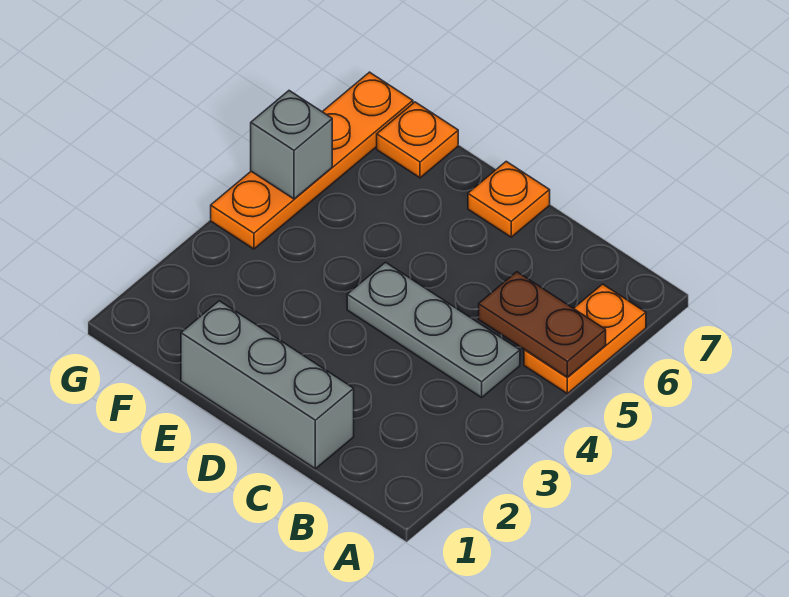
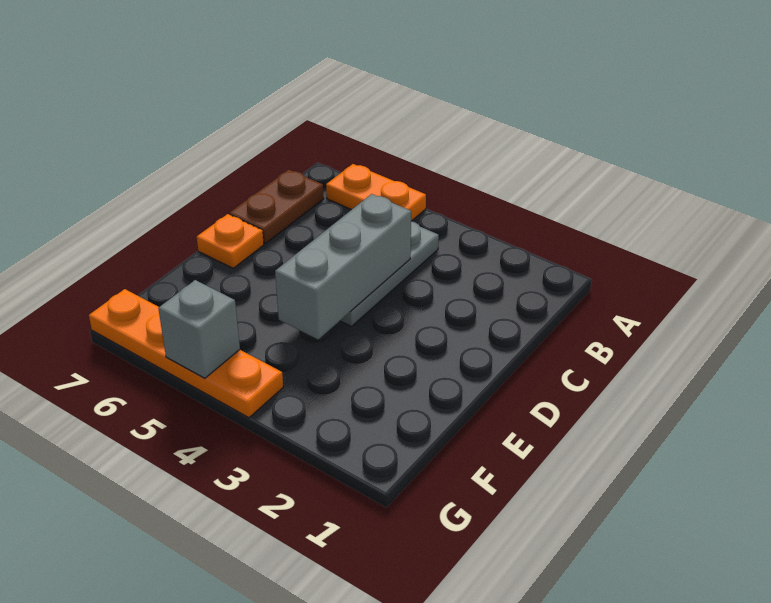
brown 1x2 plate [479,272,606,377] -> brown 1x2 plate moved to [229,170,324,244]
grey 1x3 brick [181,301,354,469] -> grey 1x3 brick moved to [275,194,411,339]
orange 1x1 plate [377,102,458,178] -> none

